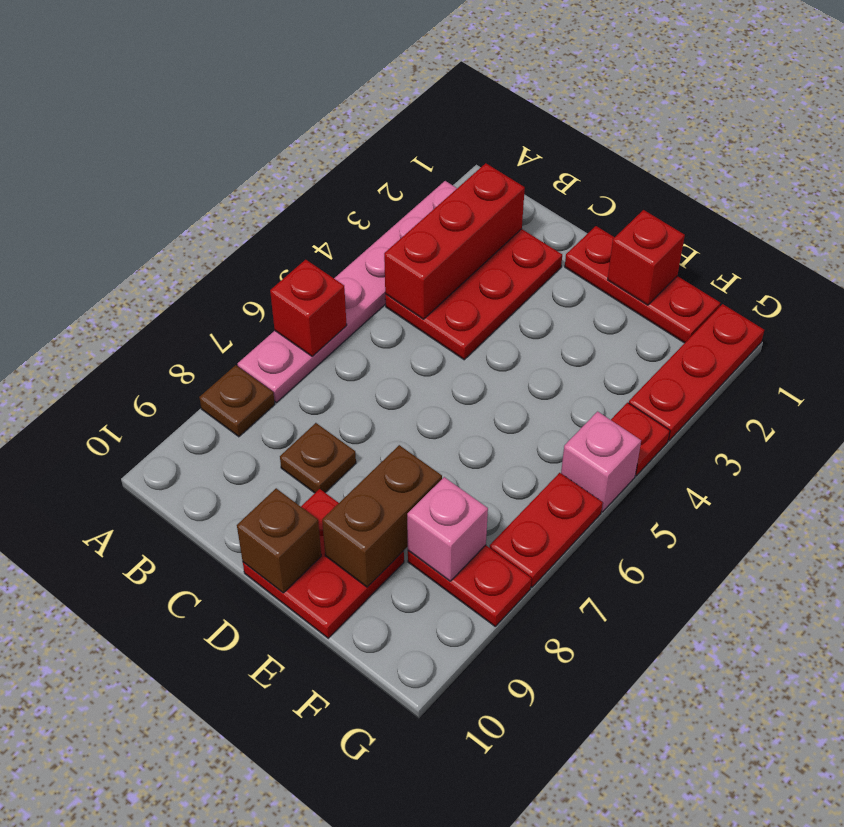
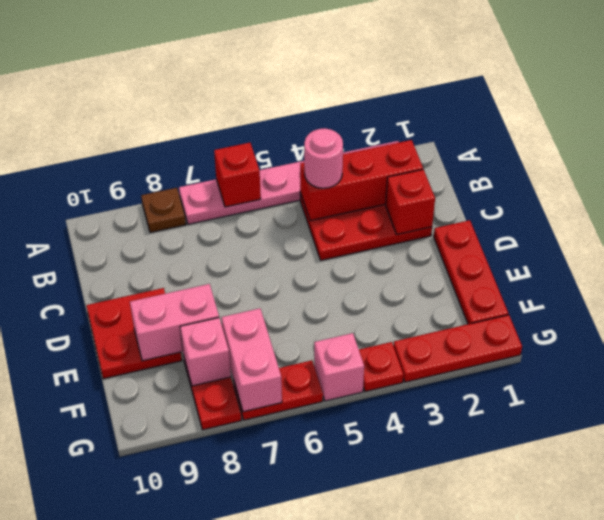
none -> pink 1x1 round brick [304,128,343,188]
brown 1x1 plate [280,423,356,493] -> none
brown 1x1 brick [237,488,321,593] -> none
red 1x1 brick [608,210,685,305] -> red 1x1 brick moved to [386,169,435,234]
brown 1x2 brick [322,445,442,587] -> pink 1x2 brick [130,284,219,361]
none -> pink 1x2 brick [221,308,282,412]

